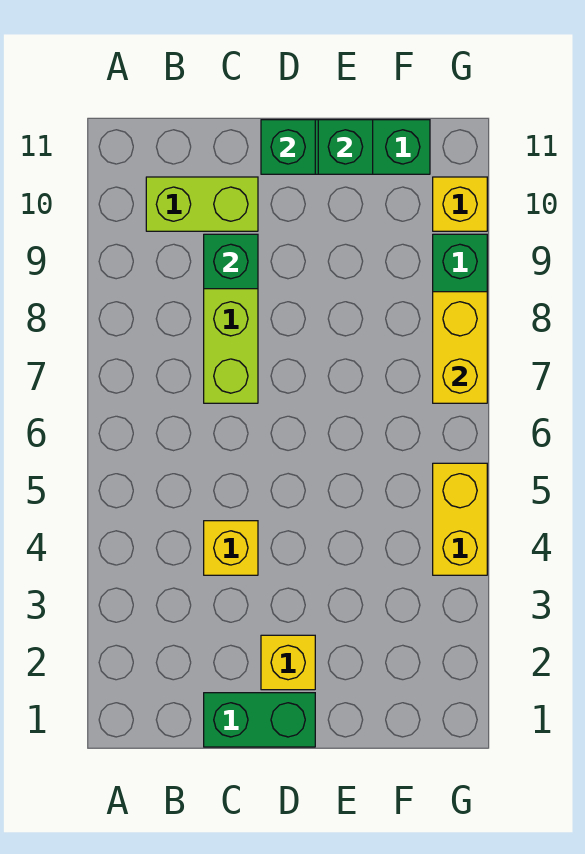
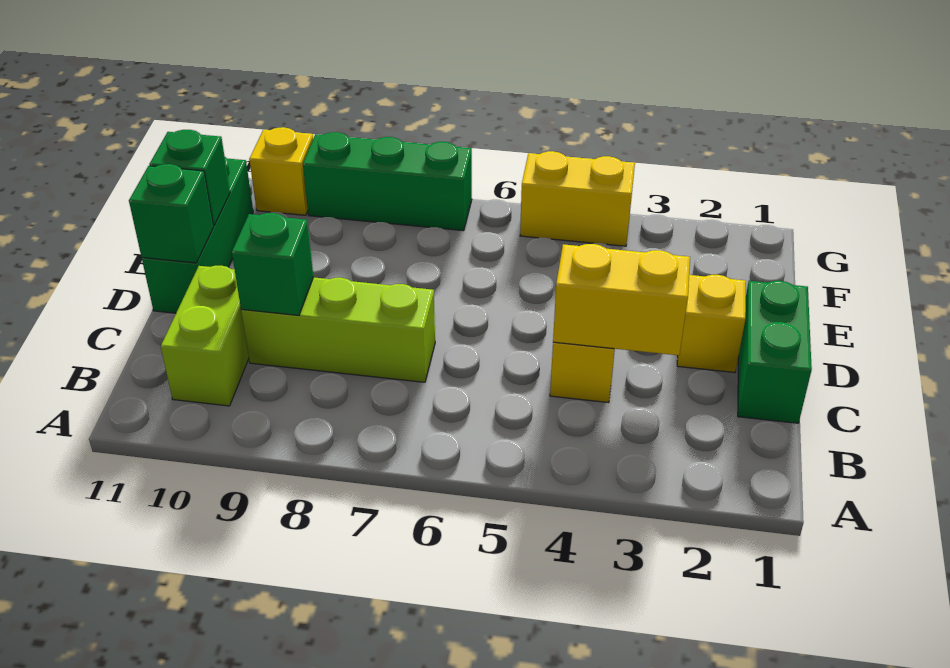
yellow 1x2 brick [433,292,487,403] -> yellow 1x2 brick moved to [553,244,690,355]

